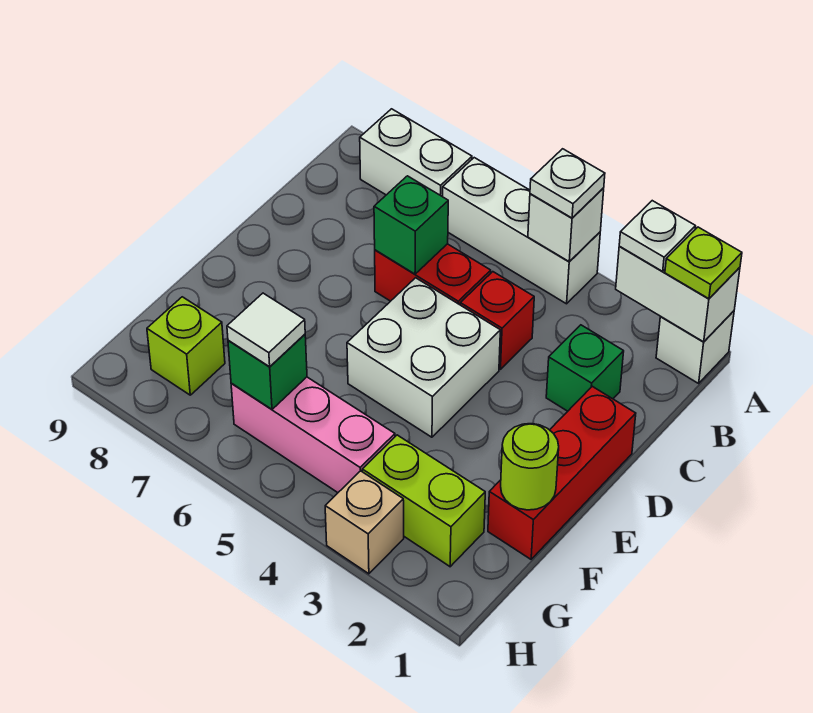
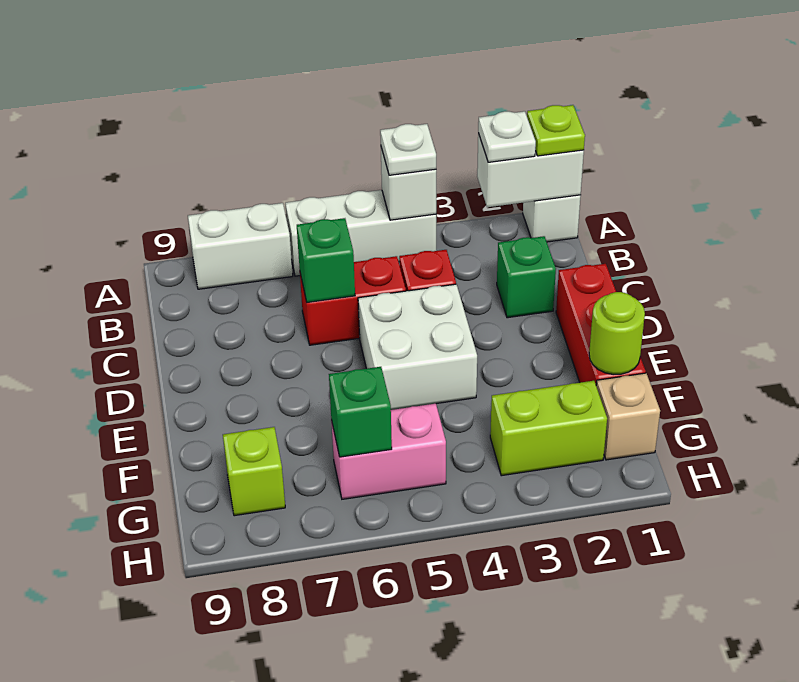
pink 1x3 brick [231,377,395,493] -> pink 1x2 brick [331,404,446,499]
white 1x1 tile [227,293,305,367] -> none
tan 1x1 brick [325,471,404,574] -> tan 1x1 brick moved to [596,373,660,460]

